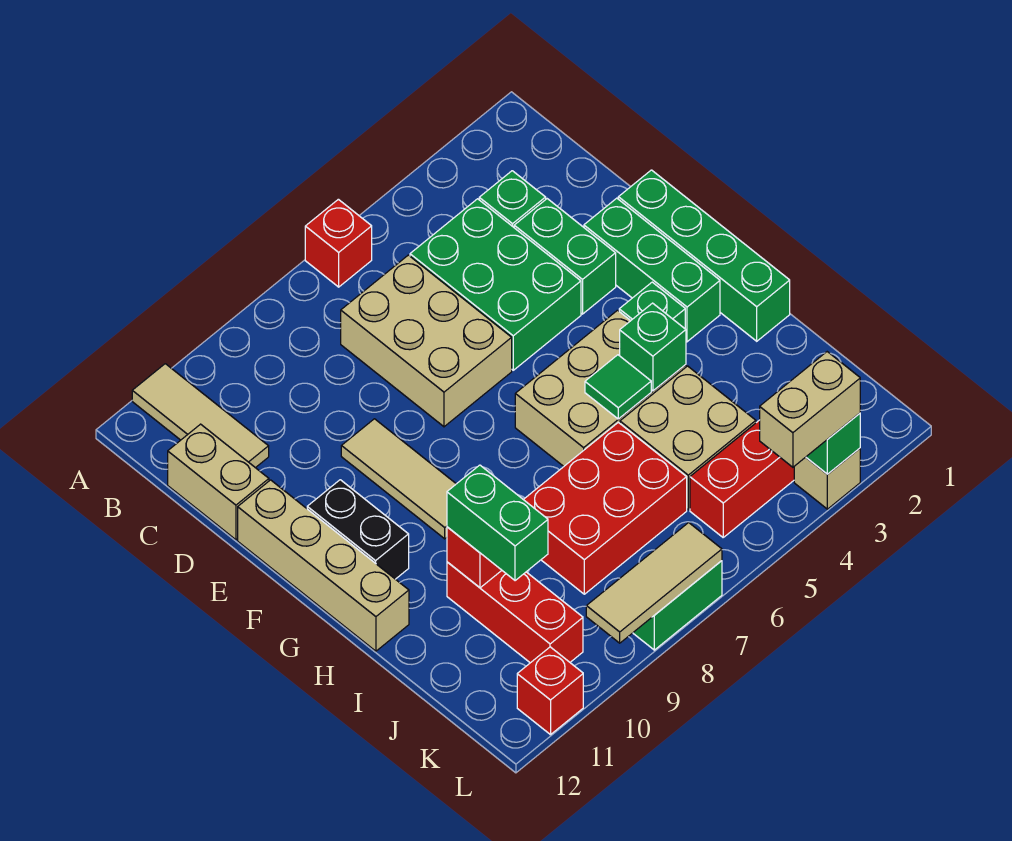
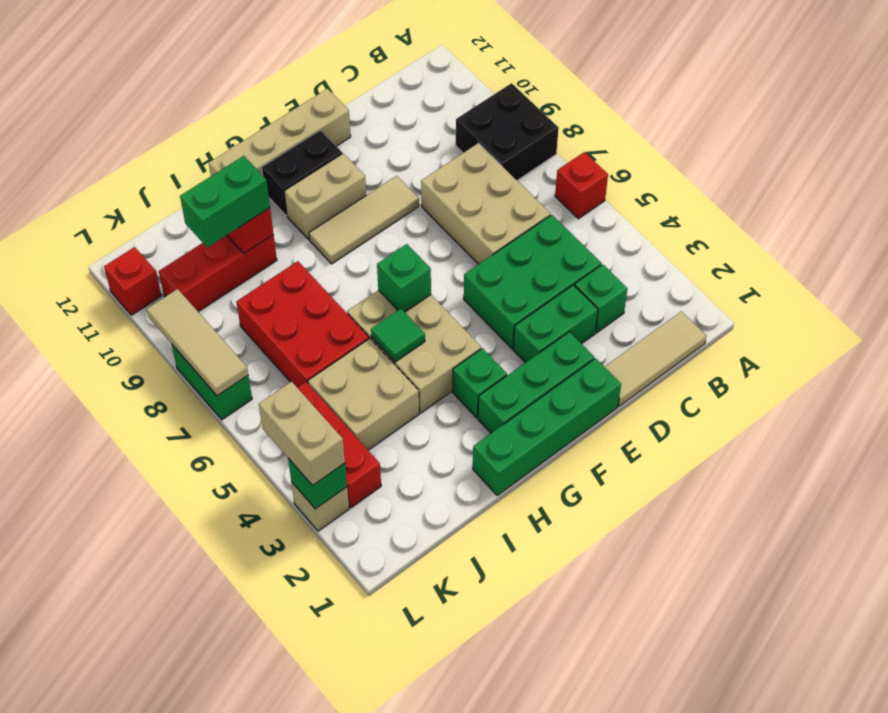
none -> black 2x2 brick [456,83,559,180]
tan 1x3 tile [132,364,269,468] -> tan 1x3 tile moved to [605,311,707,406]
tan 2x3 brick [341,255,512,427] -> tan 2x3 brick turned to [421,143,551,264]
tan 1x2 brick [168,424,269,540] -> tan 1x2 brick moved to [284,154,366,239]
green 1x1 brick [620,303,686,391] -> green 1x1 brick moved to [377,244,431,312]

